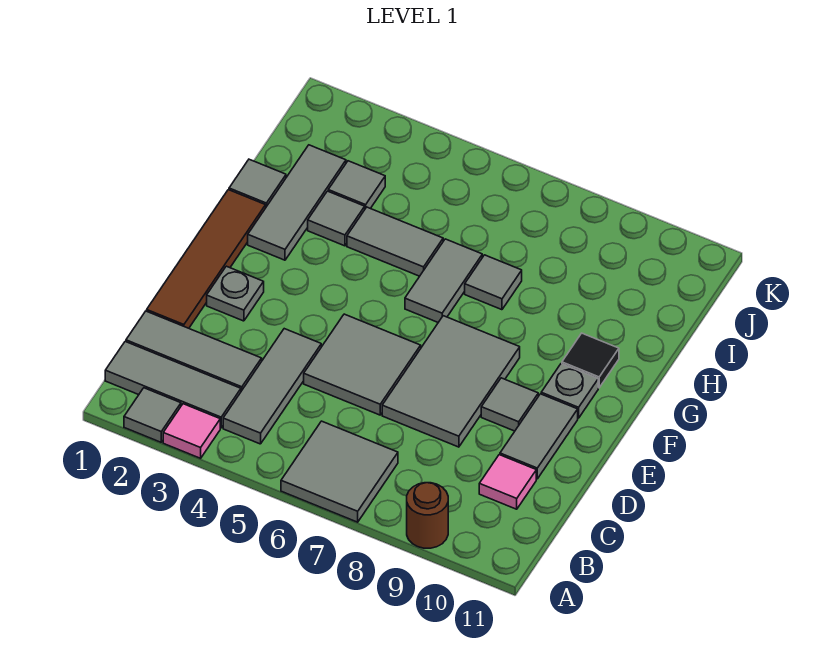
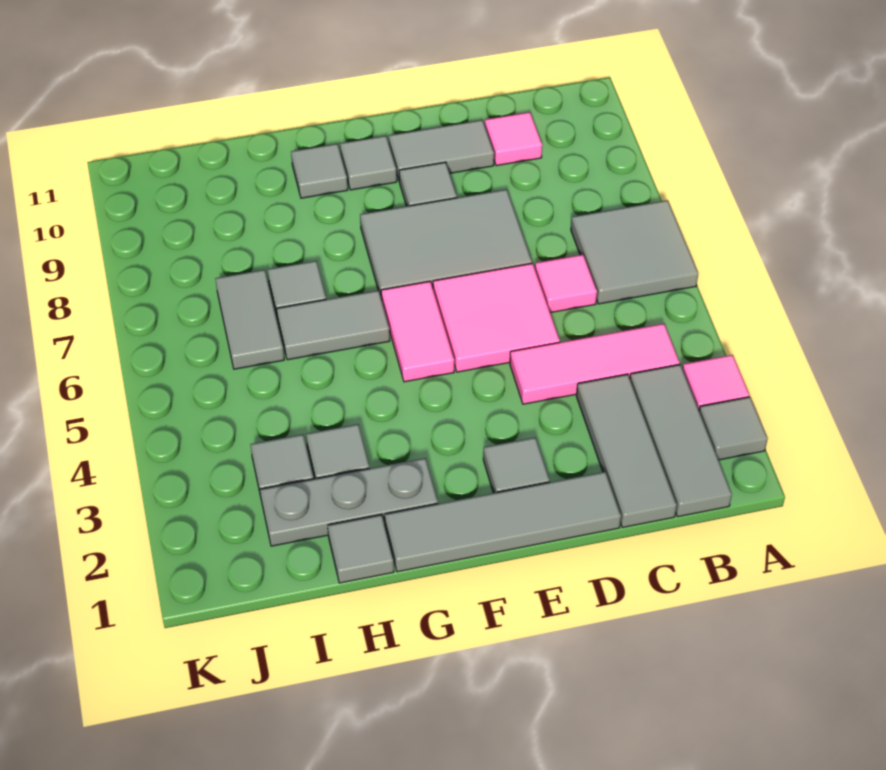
brown 1x1 round brick [407,483,448,548] -> none
grey 1x3 tile [223,329,321,444] -> pink 1x3 tile [510,324,680,404]
none -> pink 1x1 tile [535,255,597,313]
brown 1x4 tile [147,190,266,328] -> grey 1x4 tile [385,472,621,572]
grey 2x2 tile [304,314,421,415] -> pink 2x2 tile [433,263,560,372]
grey 1x1 plate [207,266,264,321] -> grey 1x1 tile [483,437,550,493]
none -> pink 1x2 tile [381,281,454,382]
grey 1x1 plate [541,364,598,418] -> grey 1x1 tile [340,136,397,190]
grey 1x3 tile [248,145,346,260] -> grey 1x3 plate [260,458,438,546]
black 1x1 tile [562,333,619,388] -> grey 1x1 tile [291,144,348,198]
grey 1x2 tile [347,207,443,276] -> grey 1x2 tile moved to [215,270,284,369]

